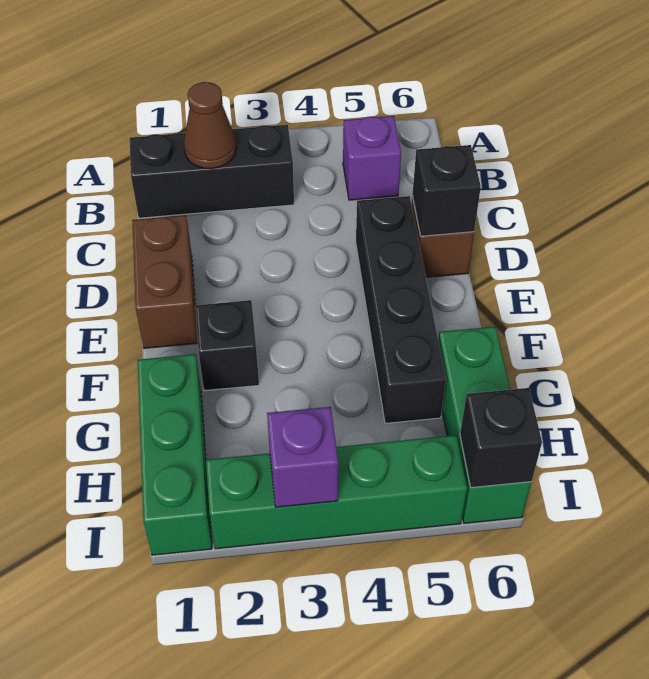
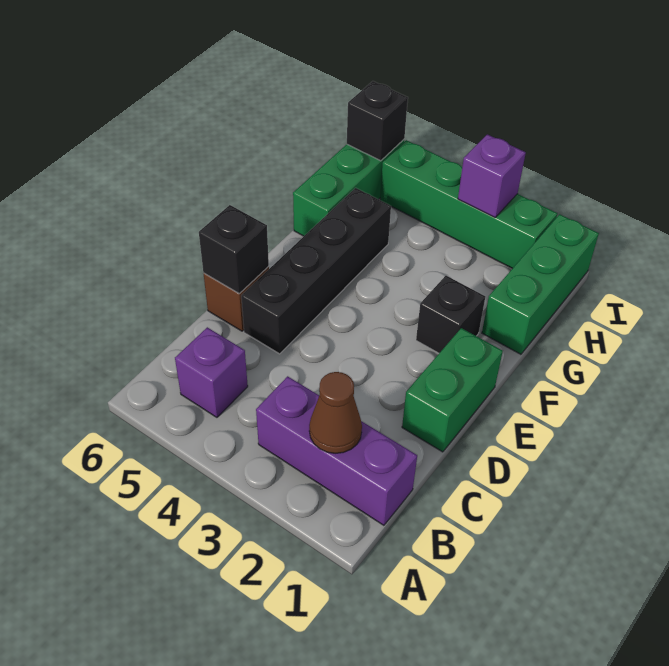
black 1x3 brick [129,125,294,218] -> purple 1x3 brick [256,376,417,525]
brown 1x2 brick [132,215,198,348] -> green 1x2 brick [402,328,503,452]

